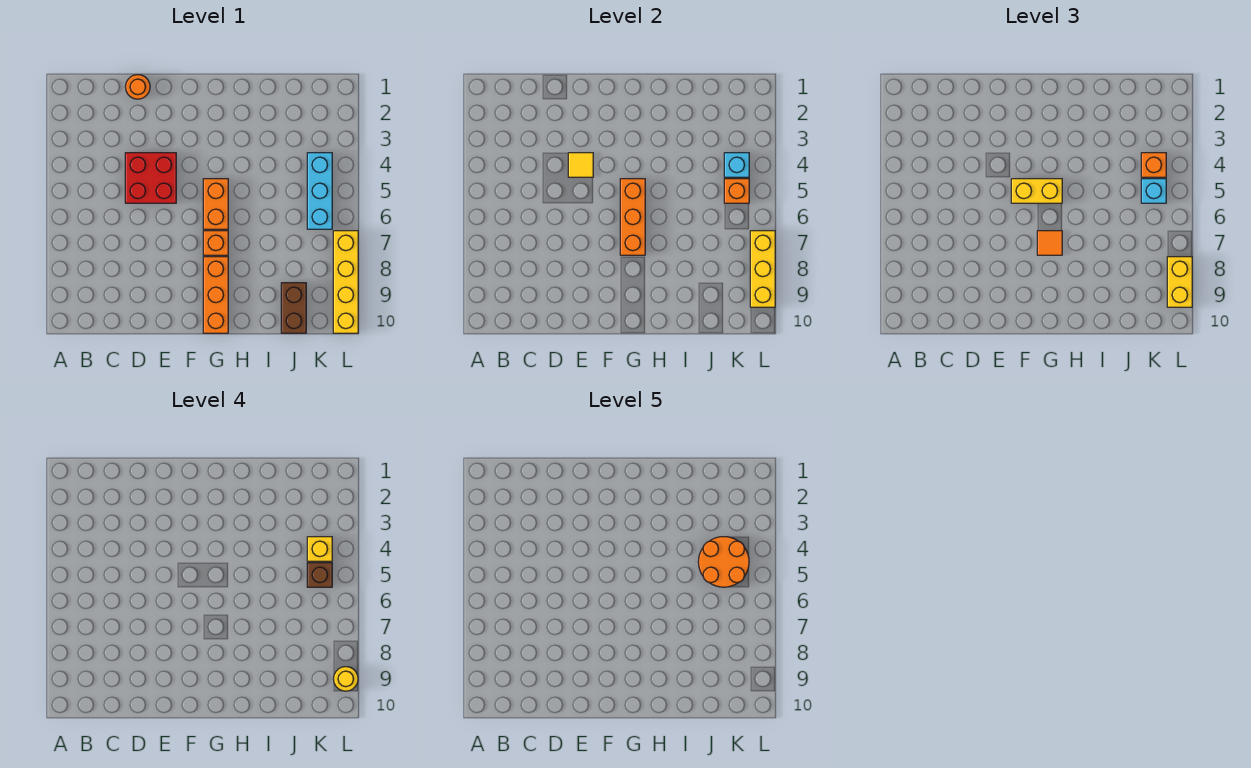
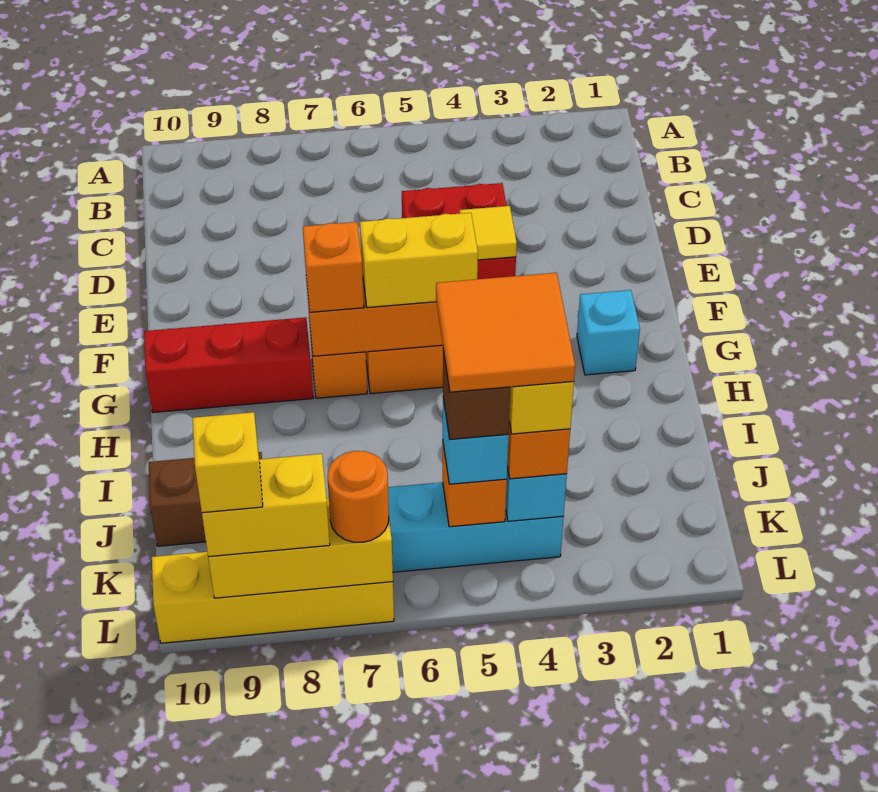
orange 1x1 round brick [125,75,150,99] -> orange 1x1 round brick moved to [327,451,389,542]
yellow 1x2 brick [1011,179,1062,203] -> yellow 1x2 brick turned to [360,213,478,308]
none -> cyan 1x1 brick [577,290,640,375]
orange 1x1 tile [1037,231,1062,255] -> orange 1x1 brick [303,222,364,312]
orange 1x3 brick [203,257,228,333] -> red 1x3 brick [144,317,313,412]
orange 2x2 round brick [698,537,749,587] -> orange 2x2 tile [436,273,575,392]
yellow 1x1 round brick [333,667,358,691] -> yellow 1x1 brick [192,412,263,513]

